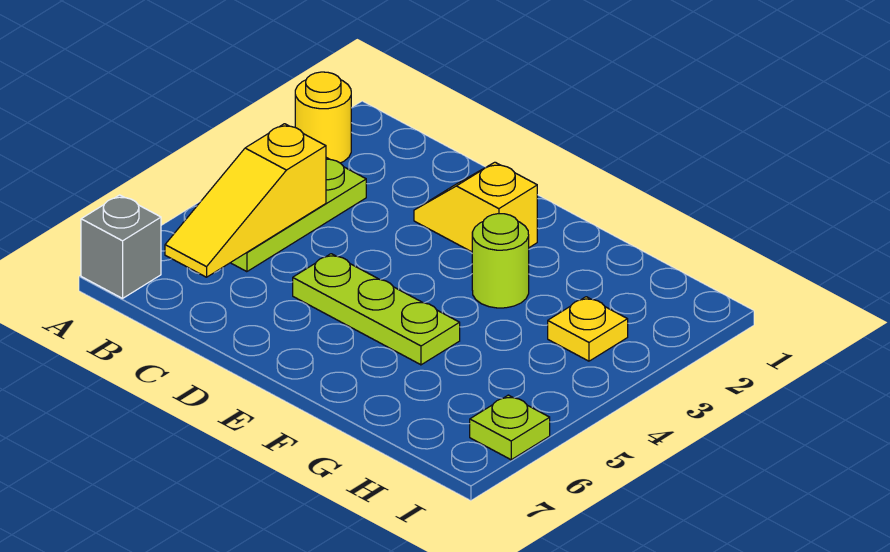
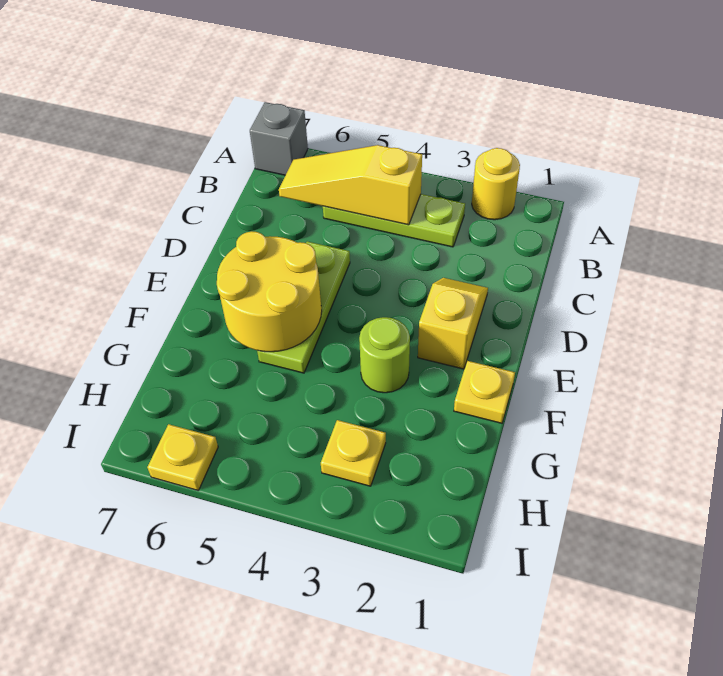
none -> yellow 2x2 round brick [217,231,322,352]
none -> yellow 1x1 plate [454,361,515,423]
lime 1x1 plate [470,395,550,460] -> yellow 1x1 plate [147,424,218,490]

